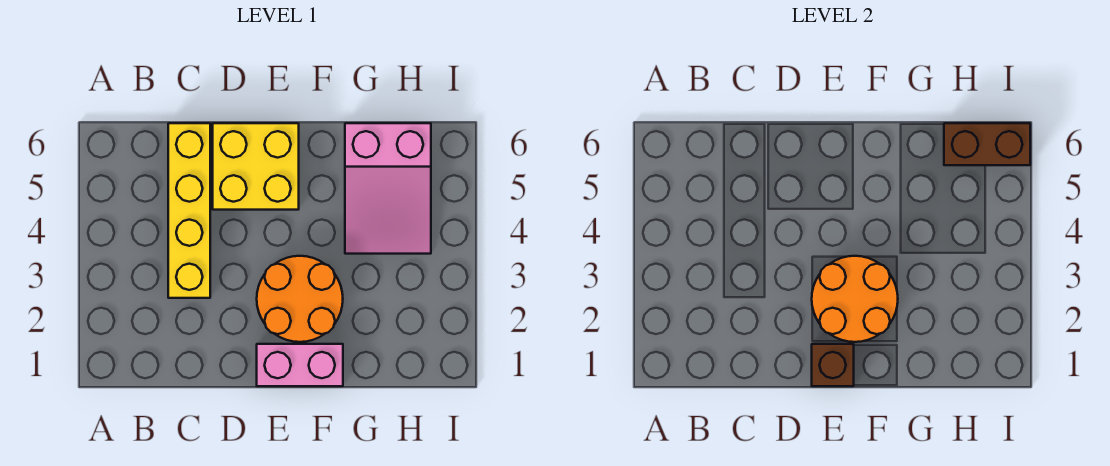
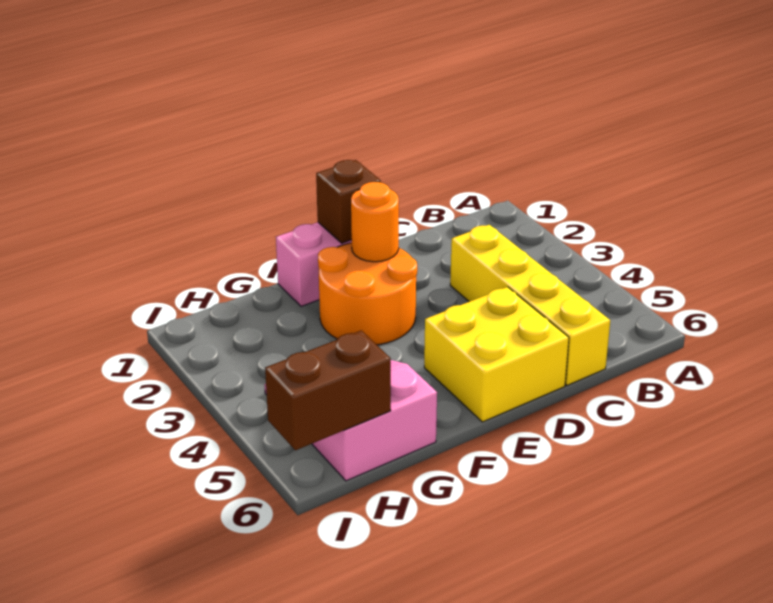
orange 2x2 round brick [812,256,898,342] -> orange 1x1 round brick [351,182,399,262]

